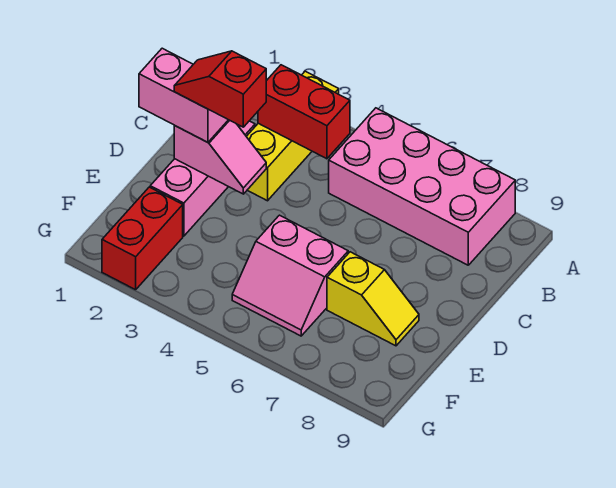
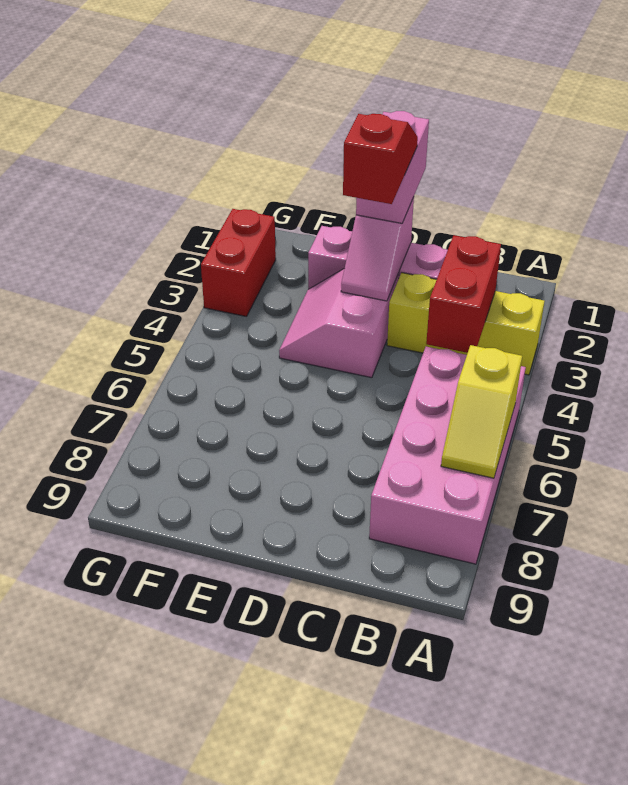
pink 2x2 slope [232,215,348,336] -> pink 2x2 slope moved to [279,269,399,378]
yellow 1x2 slope [327,252,419,346] -> yellow 1x2 slope moved to [441,345,522,478]
red 1x2 brick [102,187,183,290] -> red 1x2 brick turned to [201,209,276,317]

